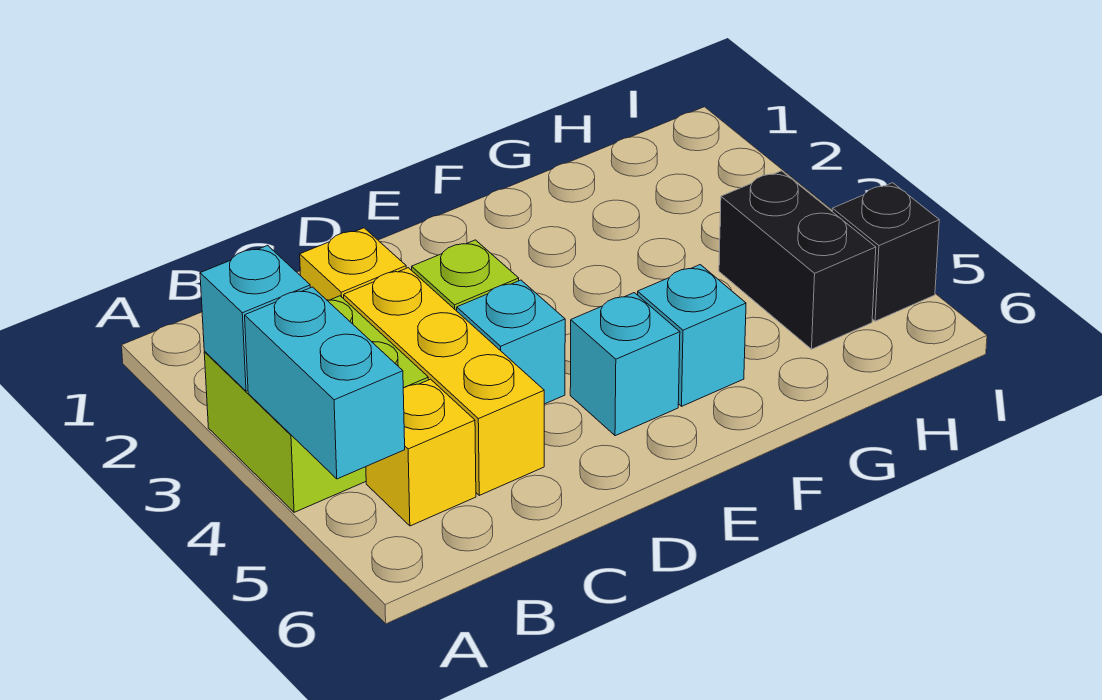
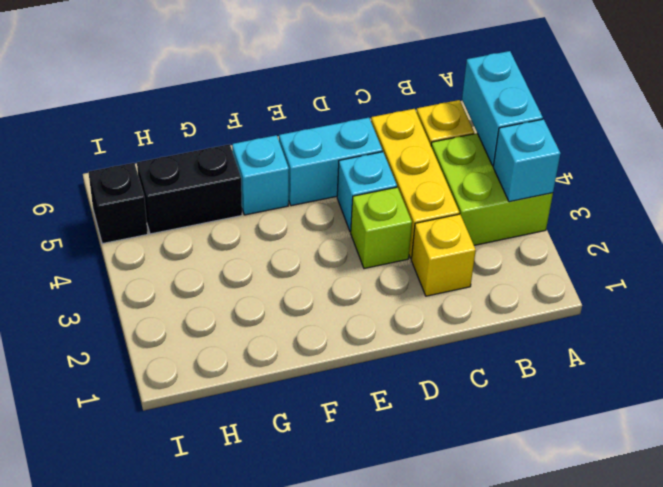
cyan 1x1 brick [570,293,680,436] -> cyan 1x2 brick [279,118,383,206]
black 1x2 brick [719,171,876,349] -> black 1x2 brick turned to [137,144,242,234]

